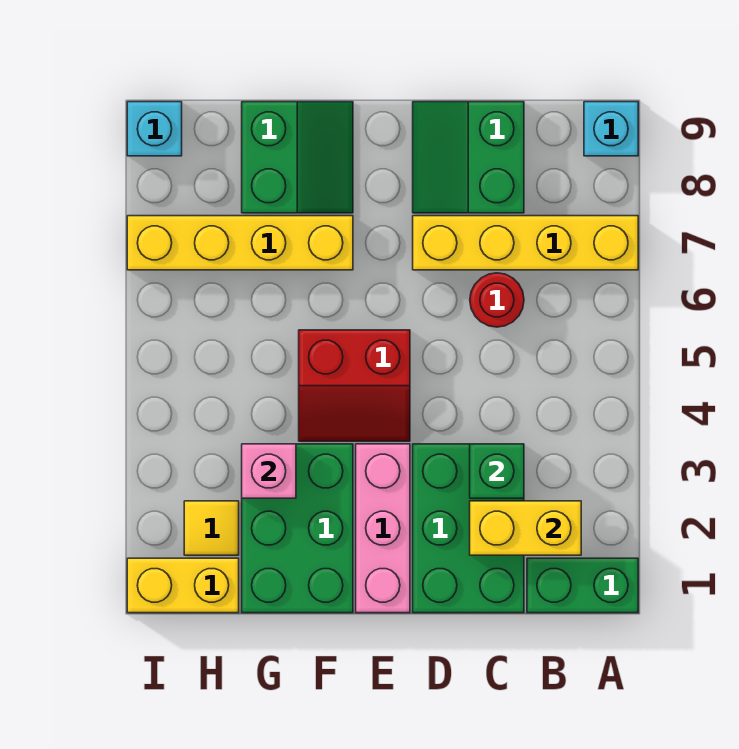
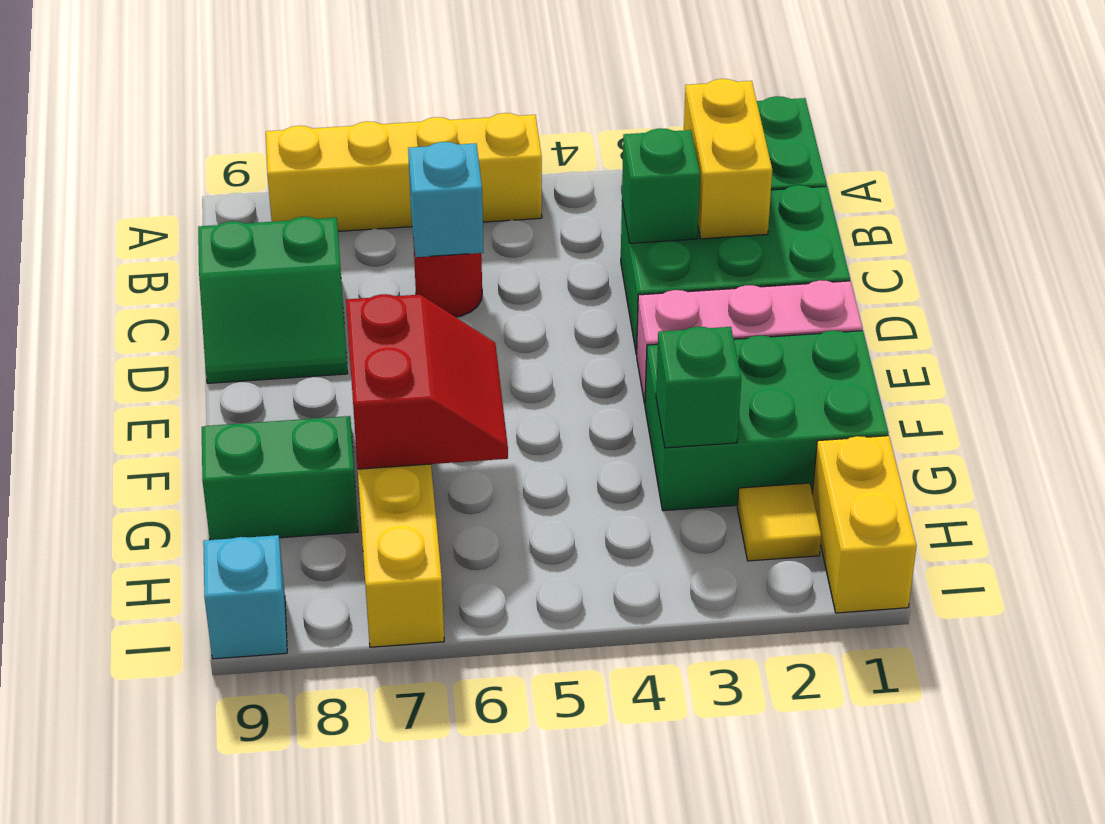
yellow 1x4 brick [413,216,638,270] -> yellow 1x4 brick turned to [266,113,542,231]
cyan 1x1 brick [584,102,638,156] -> cyan 1x1 brick moved to [408,142,484,257]
red 2x2 slope [299,330,410,441] -> red 2x2 slope moved to [346,294,508,469]
pink 1x1 brick [242,444,296,498] -> green 1x1 brick [656,327,741,448]

